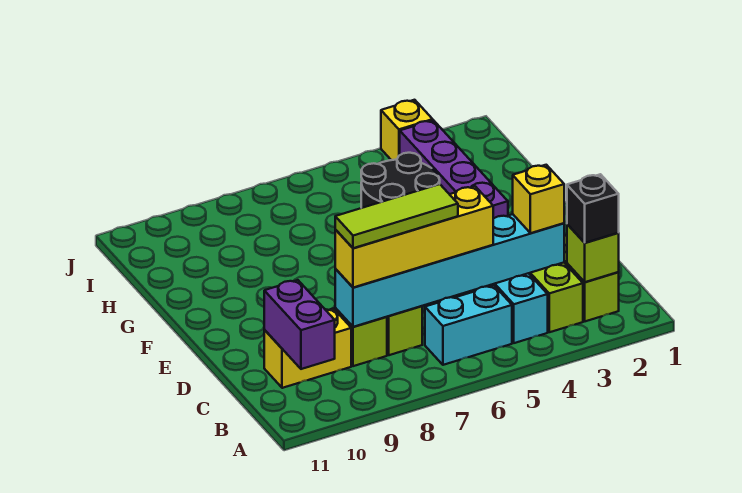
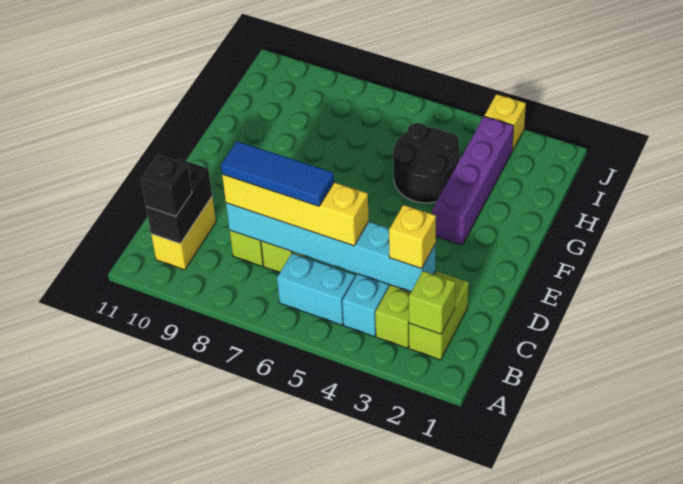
black 1x1 brick [567,174,619,243] -> black 1x1 brick moved to [141,155,192,217]
purple 1x2 brick [264,280,335,369] -> black 1x2 brick [146,159,212,244]
lime 1x3 tile [335,184,458,248] -> blue 1x3 tile [221,141,334,206]
yellow 1x2 brick [264,309,351,388] -> yellow 1x2 brick turned to [151,197,216,270]

